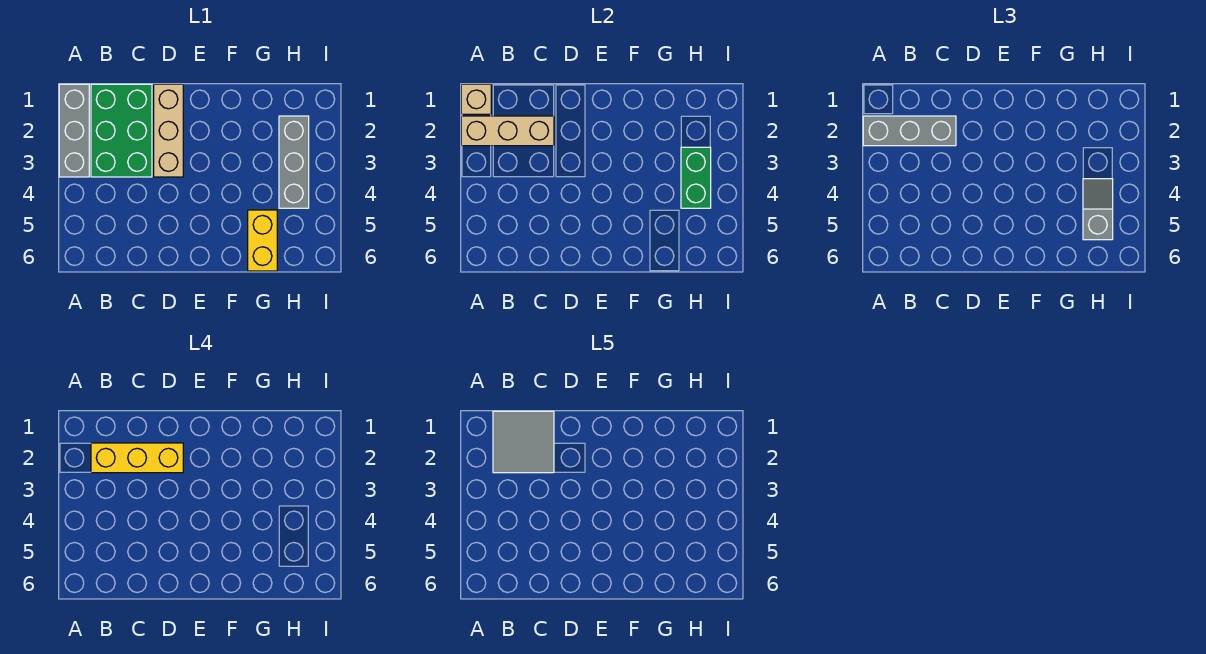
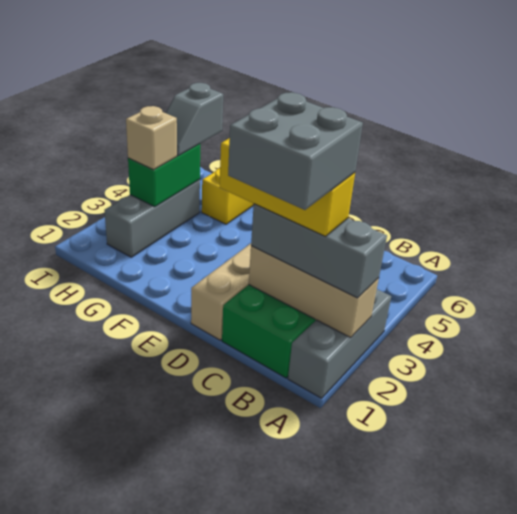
tan 1x1 brick [461,84,491,114] -> tan 1x1 brick moved to [126,106,177,170]
grey 2x2 tile [493,411,554,473] -> grey 2x2 brick [228,92,363,210]

